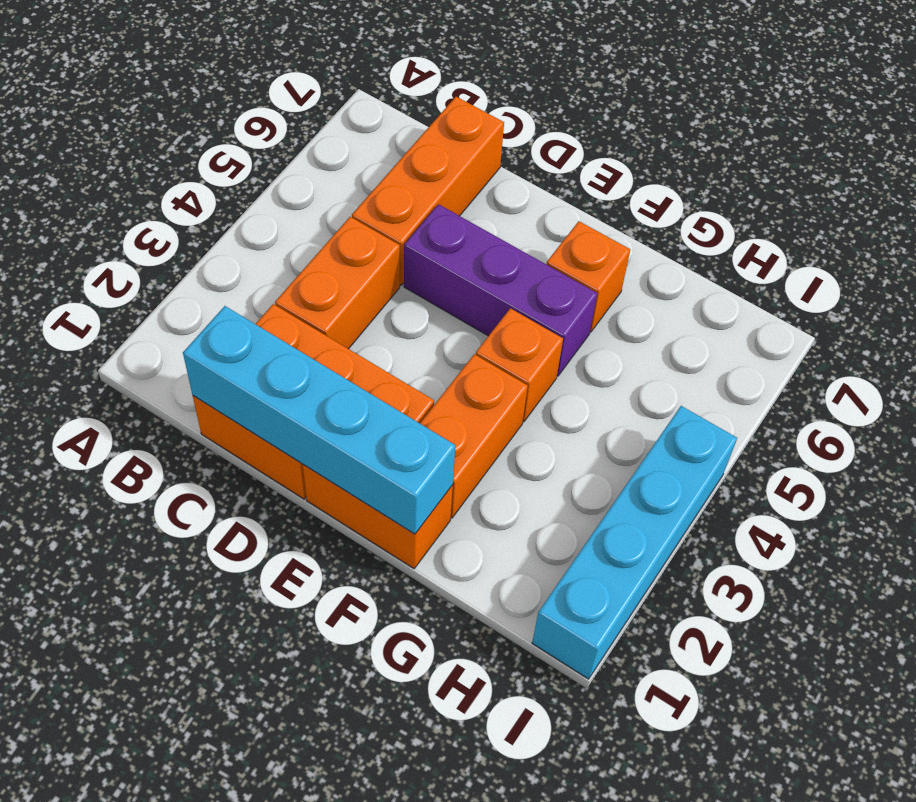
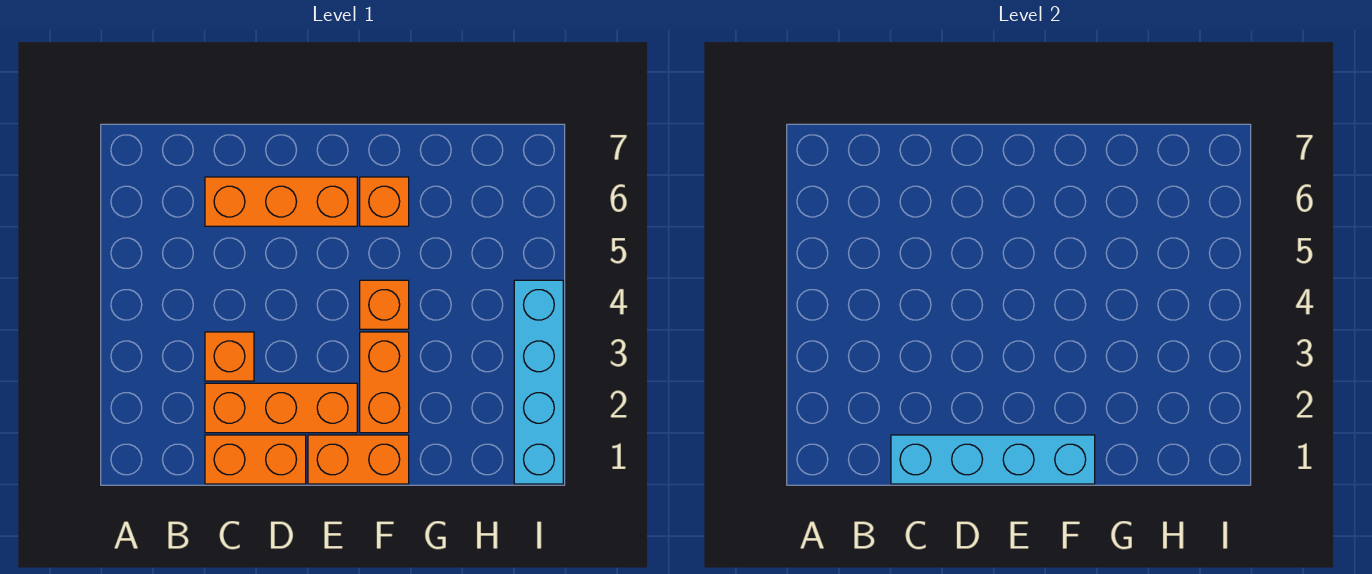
orange 1x2 brick [275,217,400,349] -> orange 1x1 brick [205,332,254,381]
orange 1x3 brick [352,97,504,285] -> orange 1x3 brick turned to [205,177,357,226]
purple 1x3 brick [404,204,597,376] -> none

